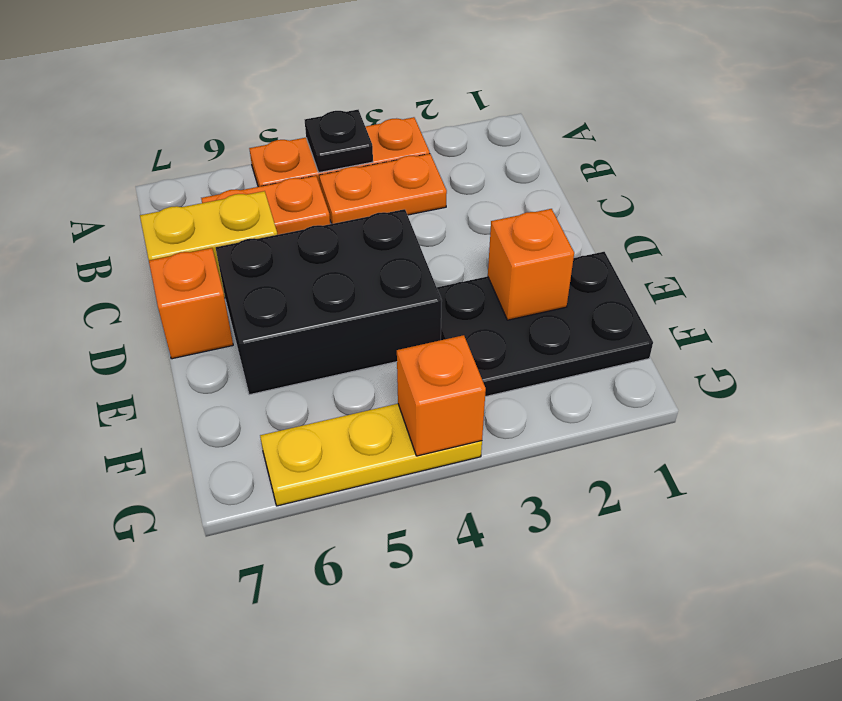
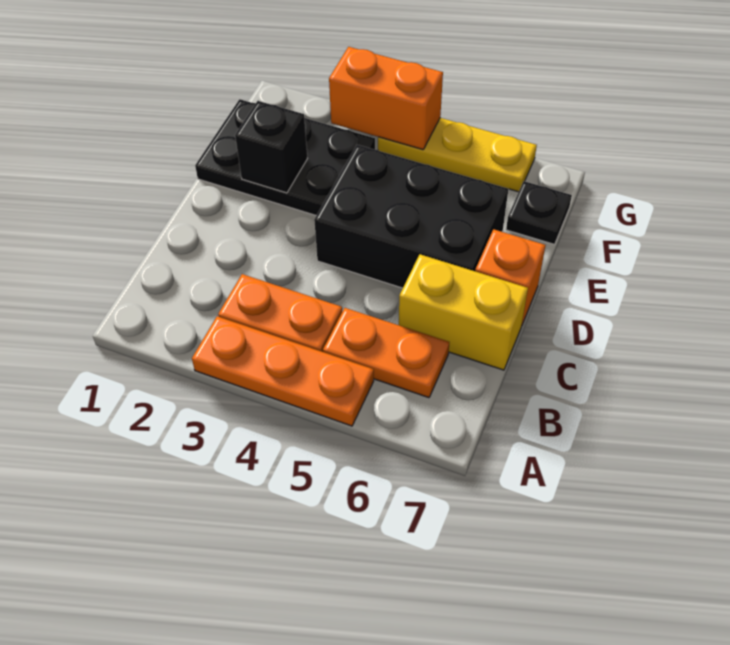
black 1x1 plate [305,110,373,172] -> black 1x1 plate moved to [506,181,572,244]
orange 1x1 brick [488,209,574,320] -> black 1x1 brick [235,101,307,193]
orange 1x1 brick [397,335,486,456] -> orange 1x2 brick [329,47,443,150]

